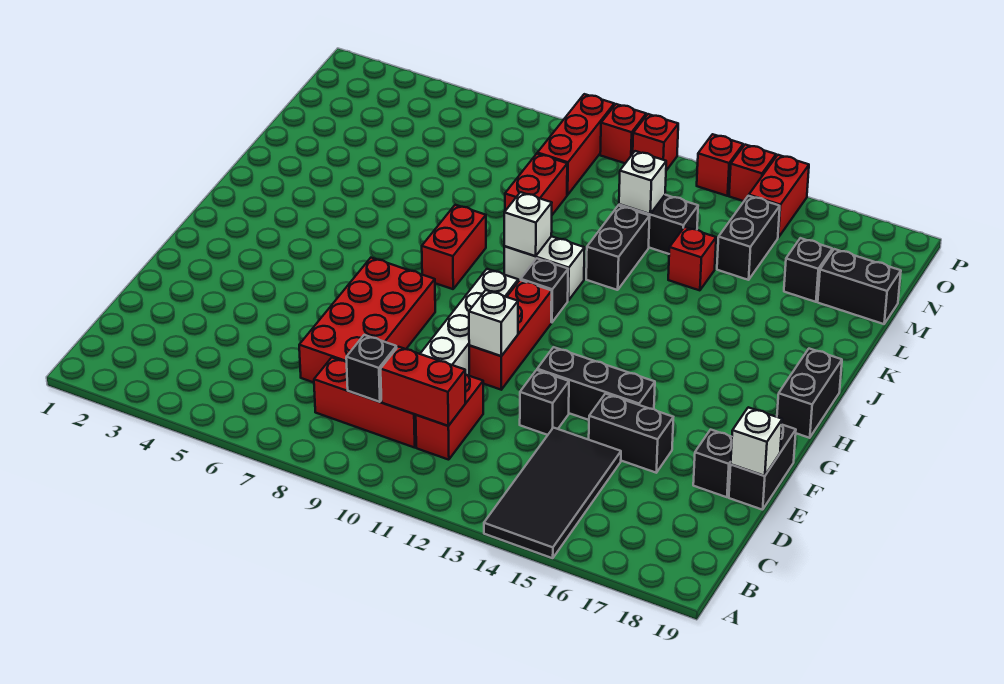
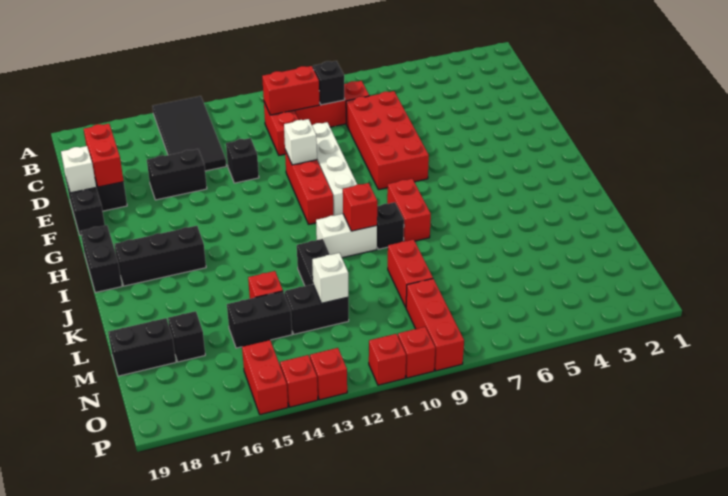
none -> red 1x2 brick [84,124,124,187]
black 1x3 brick [537,347,655,420] -> black 1x3 brick moved to [114,226,206,286]
black 1x1 brick [521,258,568,322] -> black 1x1 brick moved to [377,202,404,249]
white 1x1 brick [504,192,552,256] -> red 1x1 brick [343,183,377,231]
black 1x2 brick [717,196,780,280] -> black 1x2 brick turned to [227,291,292,348]

